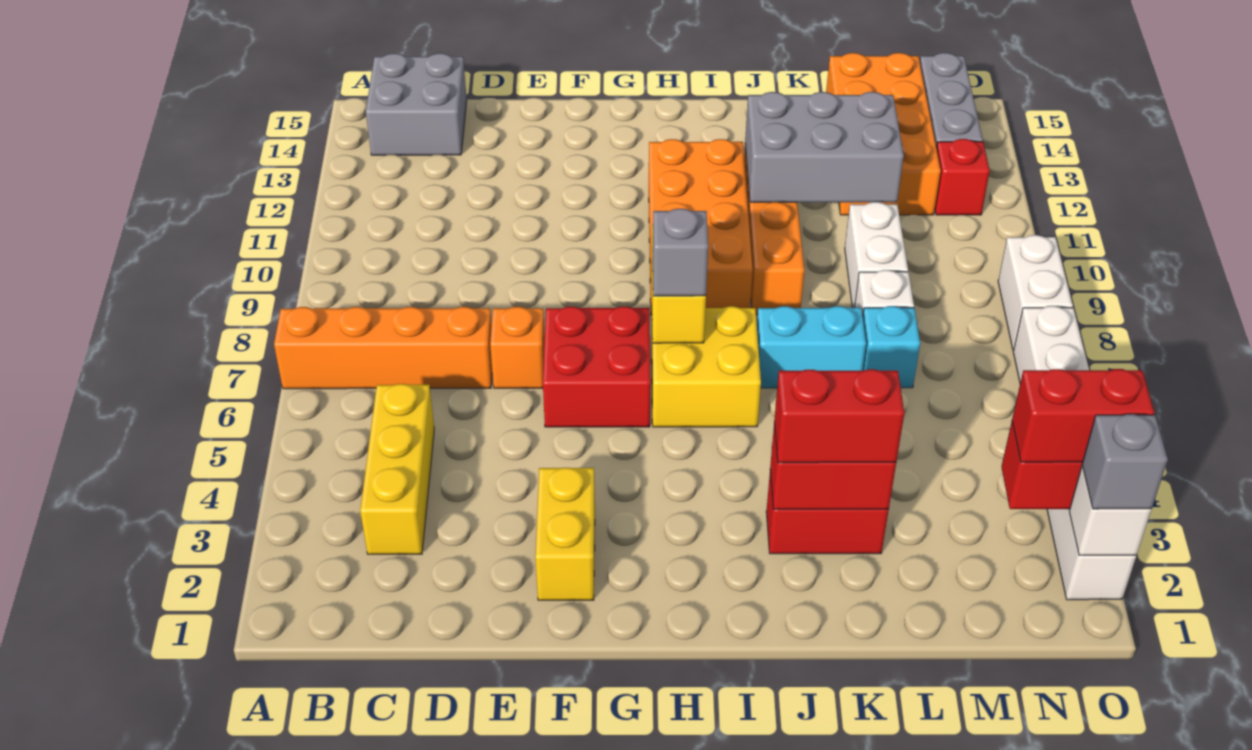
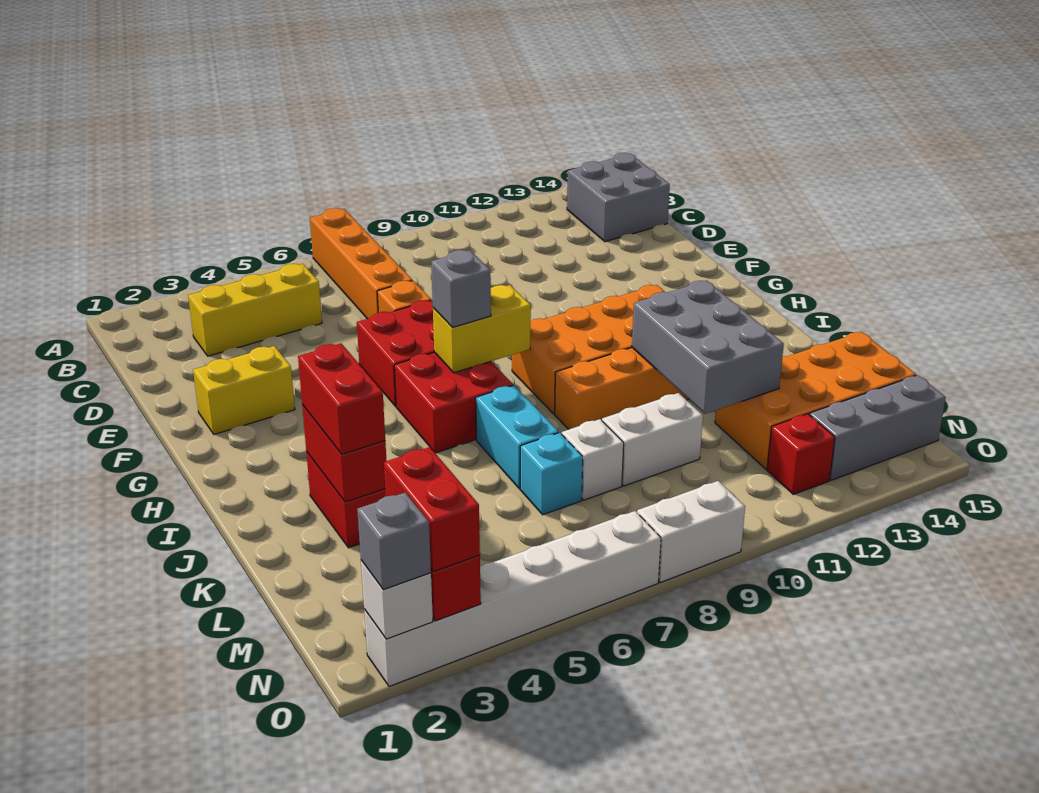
yellow 2x2 brick [651,306,761,427] -> red 2x2 brick [394,352,513,453]

